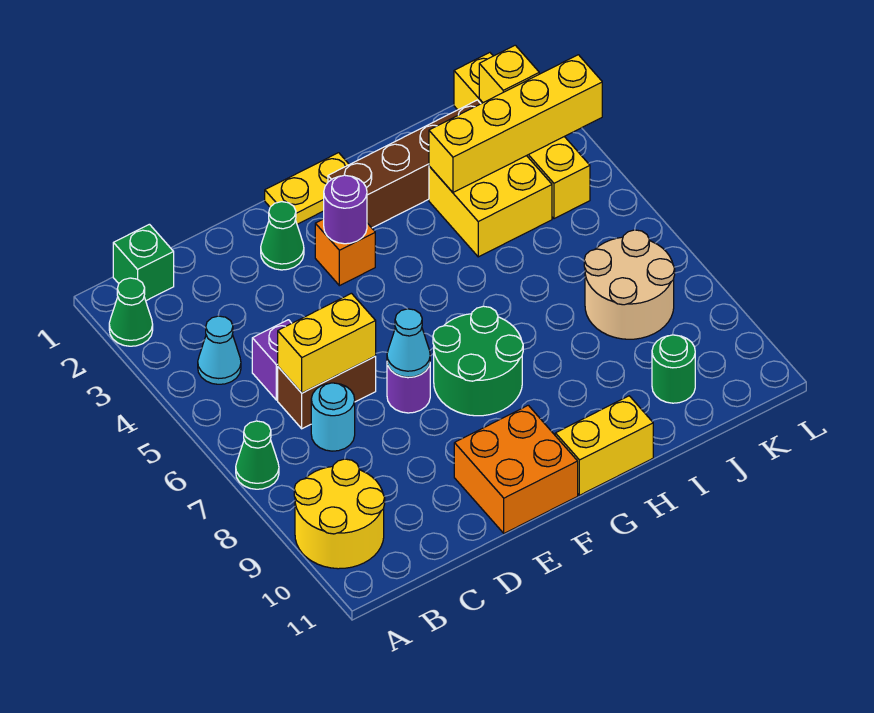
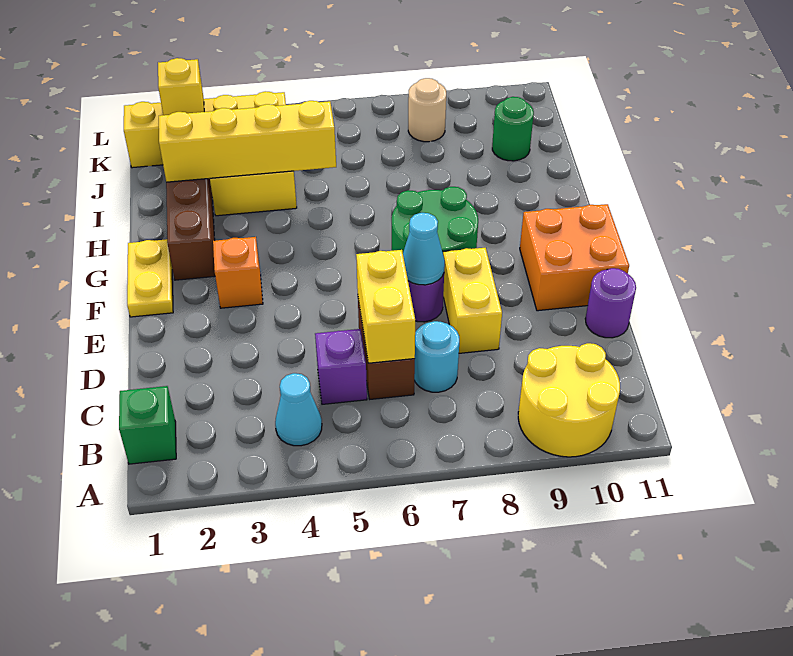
green 1x1 cone [109,278,153,346] -> none
green 1x1 cone [236,421,279,489] -> none
green 1x1 cone [261,202,304,270] -> none
purple 1x1 round brick [324,175,367,244] -> purple 1x1 round brick moved to [585,268,636,338]
yellow 1x2 brick [555,396,653,495] -> yellow 1x2 brick moved to [443,248,502,353]
yellow 1x4 brick [429,55,602,192] -> yellow 1x4 brick turned to [159,101,336,182]
tan 2x2 round brick [584,230,675,339] -> tan 1x1 round brick [408,78,446,142]

